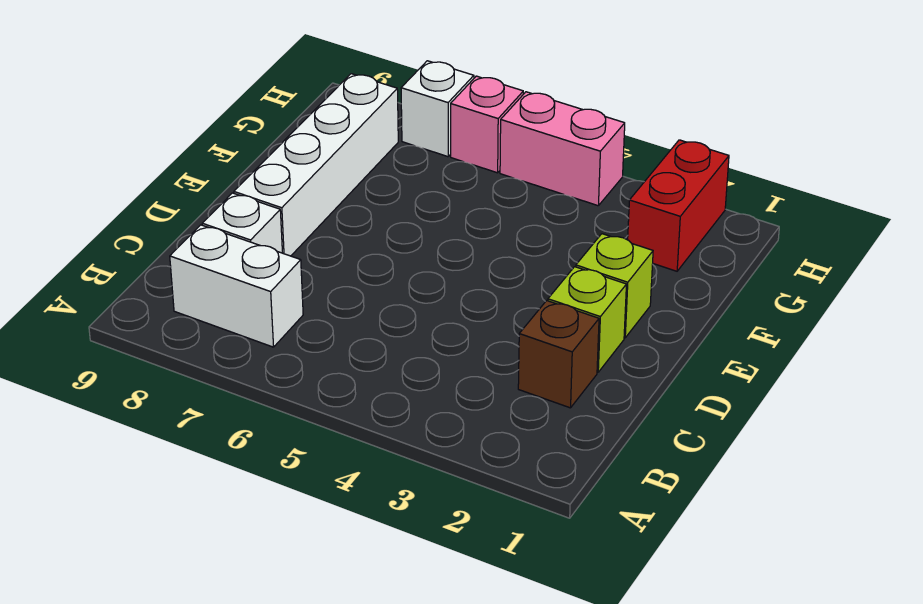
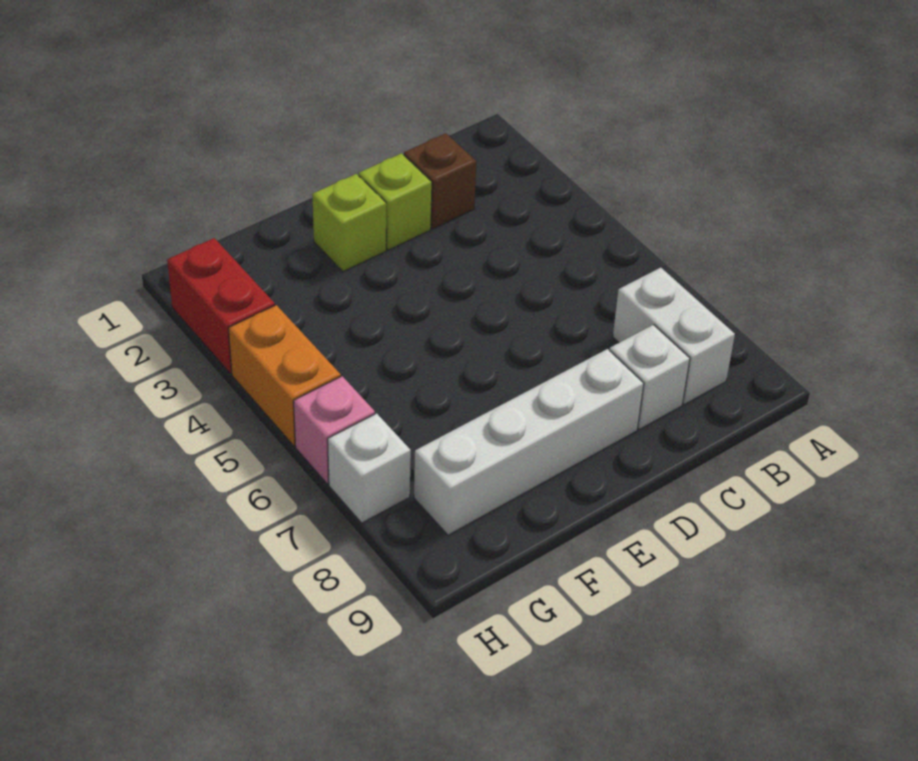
red 1x2 brick [628,140,729,271] -> red 1x2 brick turned to [167,238,275,374]
pink 1x2 brick [500,92,625,206] -> orange 1x2 brick [228,305,341,446]

